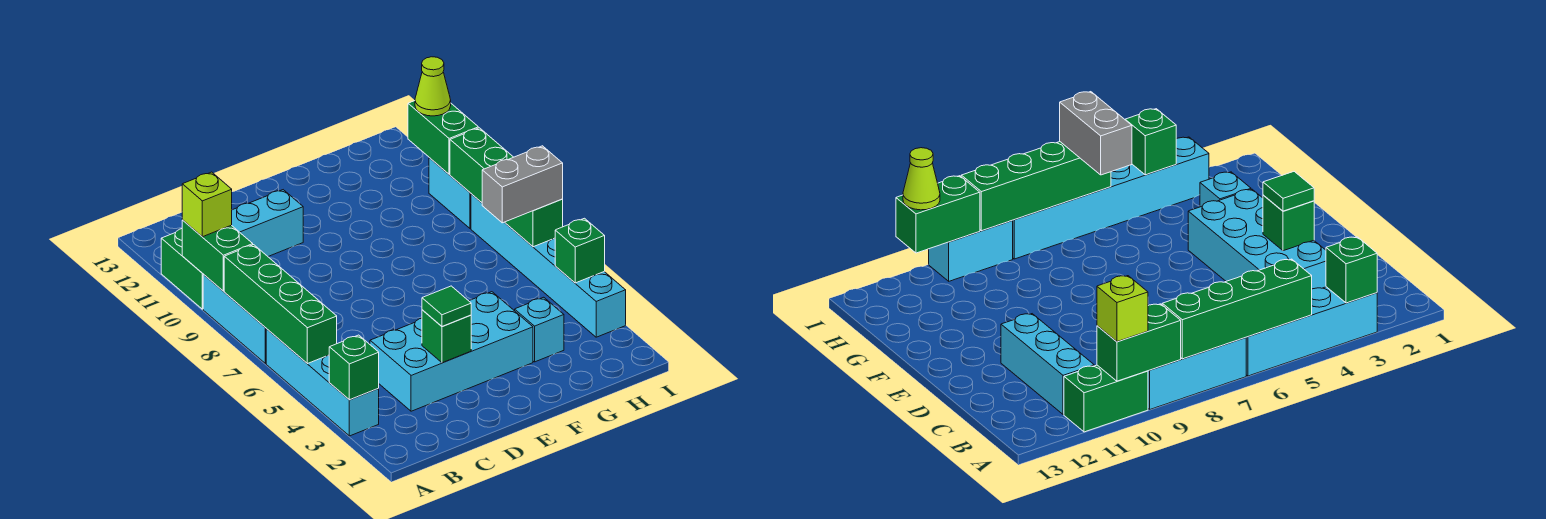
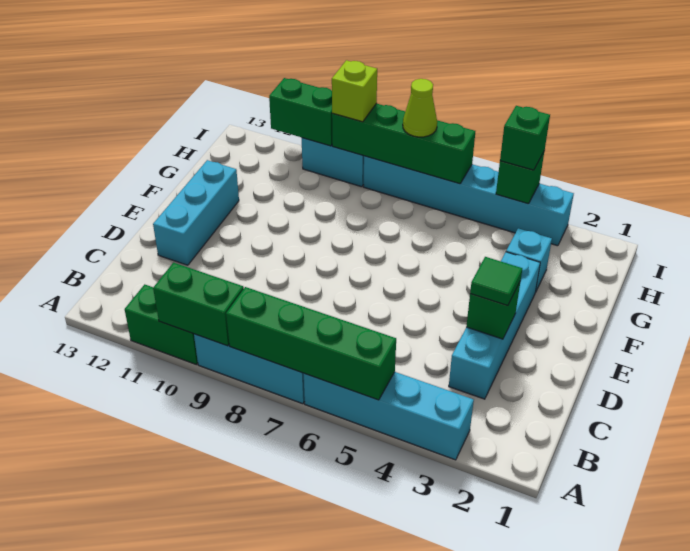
green 1x1 brick [329,335,379,400] -> green 1x1 brick moved to [500,106,550,170]
lime 1x1 brick [182,172,232,237] -> lime 1x1 brick moved to [332,60,377,122]
cyan 1x3 brick [232,190,303,256] -> cyan 1x3 brick moved to [153,160,239,265]
cyan 2x4 brick [370,292,533,411] -> cyan 1x4 brick [449,252,540,399]
grey 1x2 brick [482,146,563,223] -> none
lime 1x1 cone [415,57,451,116] -> lime 1x1 cone moved to [403,79,437,137]

